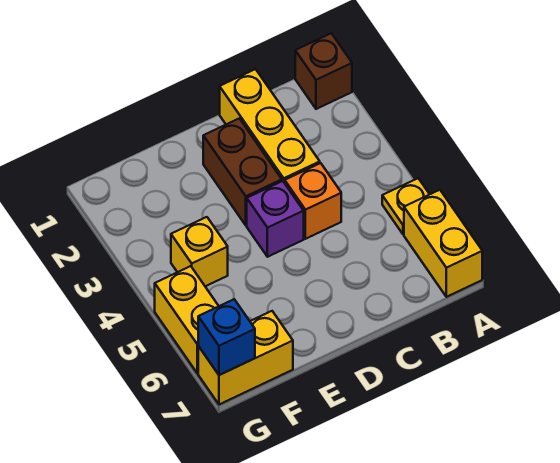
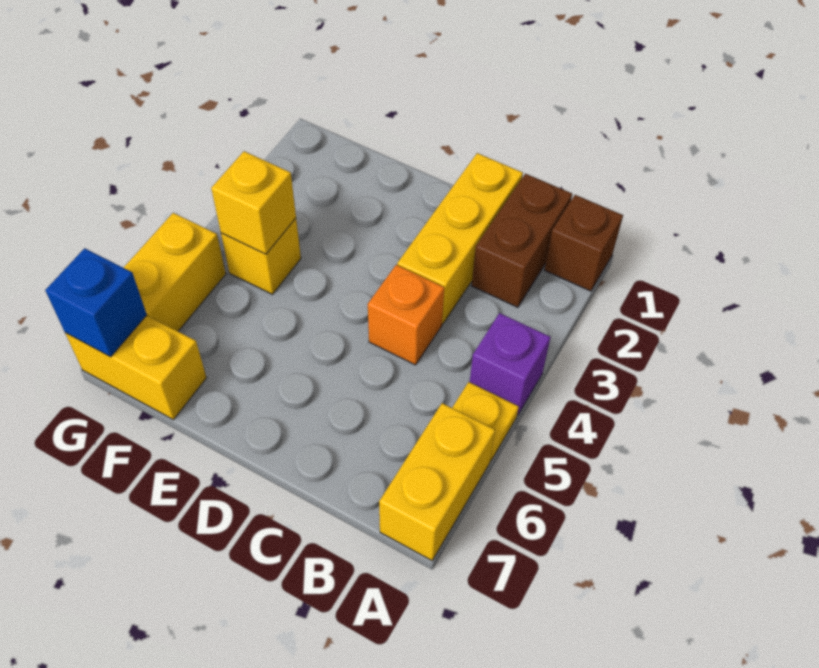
brown 1x2 brick [203,118,282,225] -> brown 1x2 brick moved to [472,174,572,307]
purple 1x1 brick [247,181,304,257] -> purple 1x1 brick moved to [470,313,551,415]
none -> yellow 1x1 brick [211,151,296,254]

